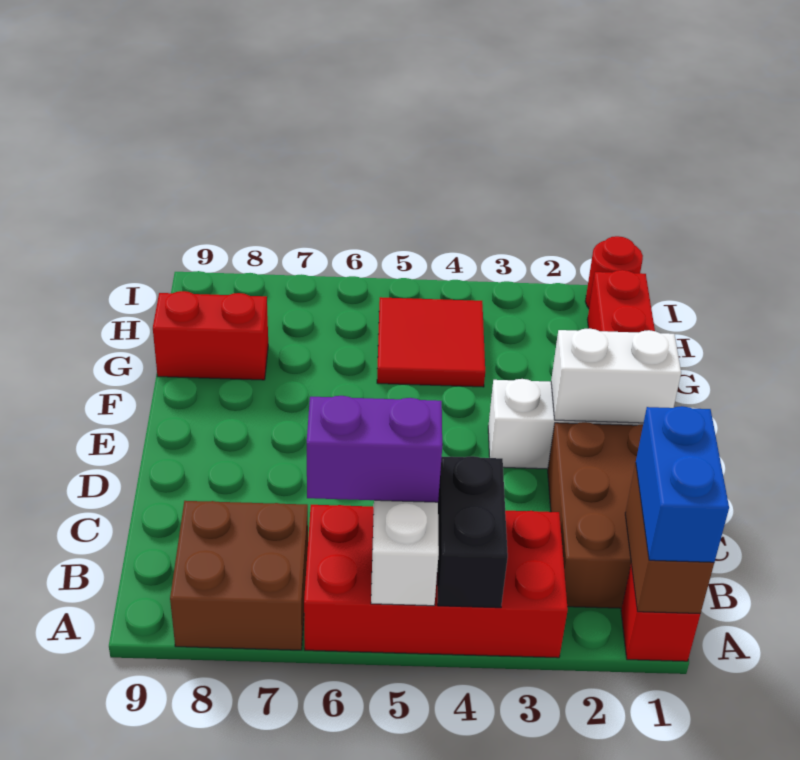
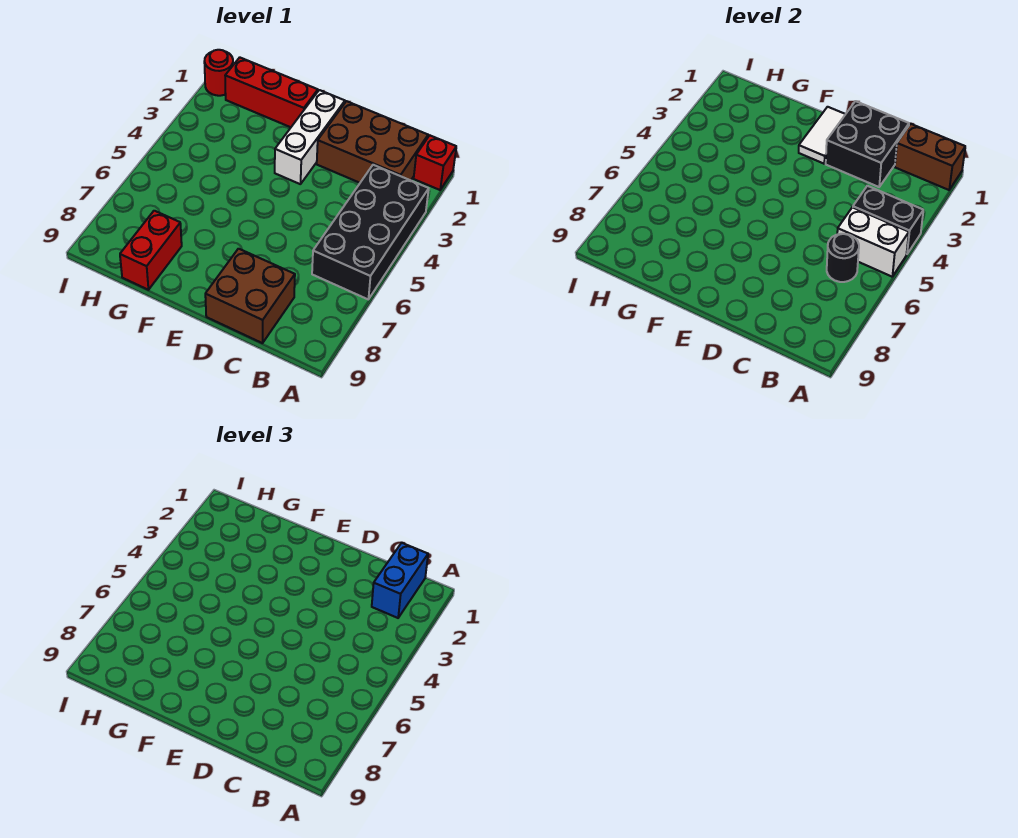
blue 1x2 brick [636,406,729,562] -> blue 1x2 brick turned to [372,543,428,618]
red 2x4 brick [304,505,568,658] -> black 2x4 brick [312,165,429,299]
brown 2x2 brick [170,501,308,650] -> brown 2x2 brick moved to [205,249,295,343]
purple 1x2 brick [307,396,442,502] -> none
none -> black 1x1 round brick [827,234,859,282]
none -> black 2x2 brick [826,101,909,187]
white 1x2 brick [551,328,681,423] -> white 1x2 tile [799,107,845,164]
red 2x2 tile [377,297,485,387] -> none

